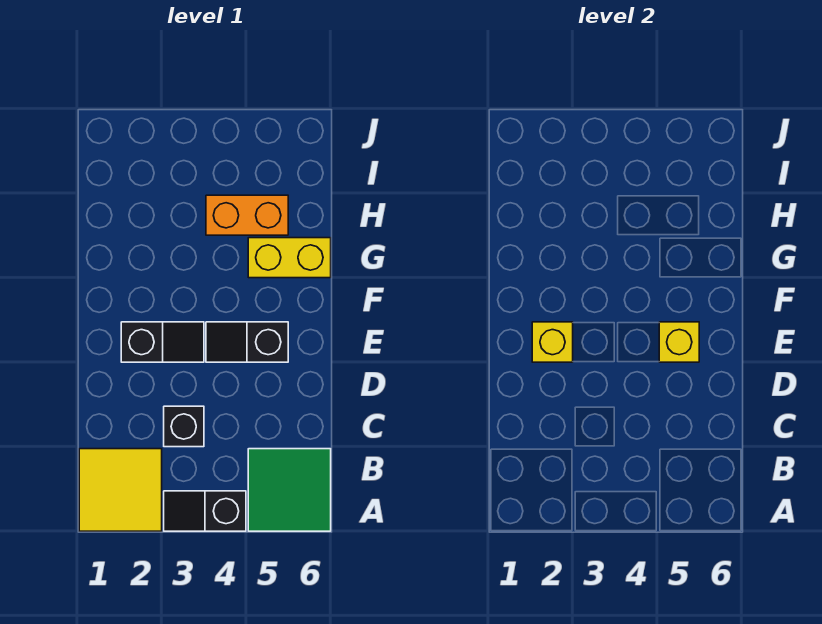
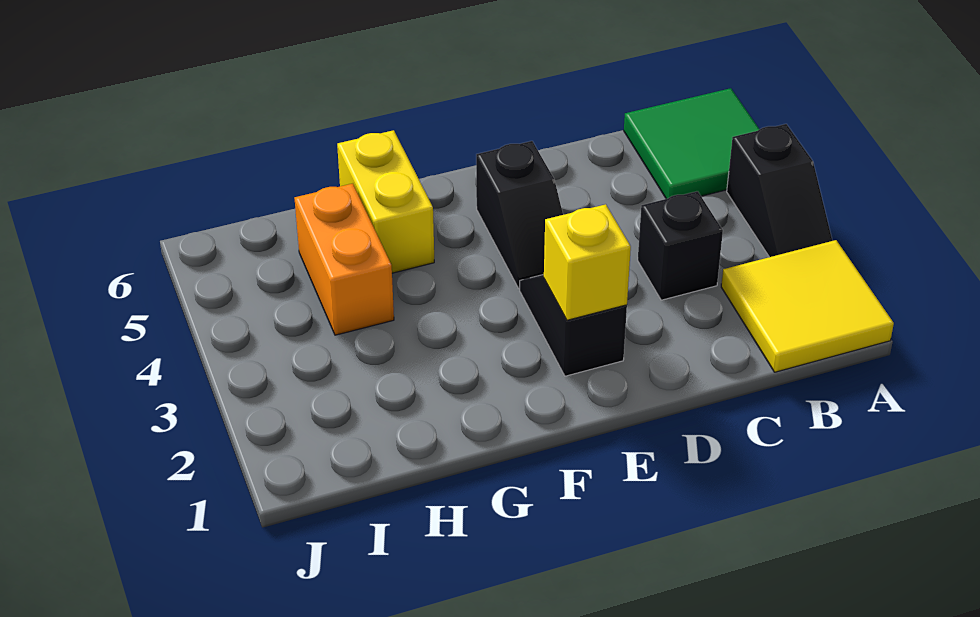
yellow 1x1 brick [659,322,699,362] -> none

